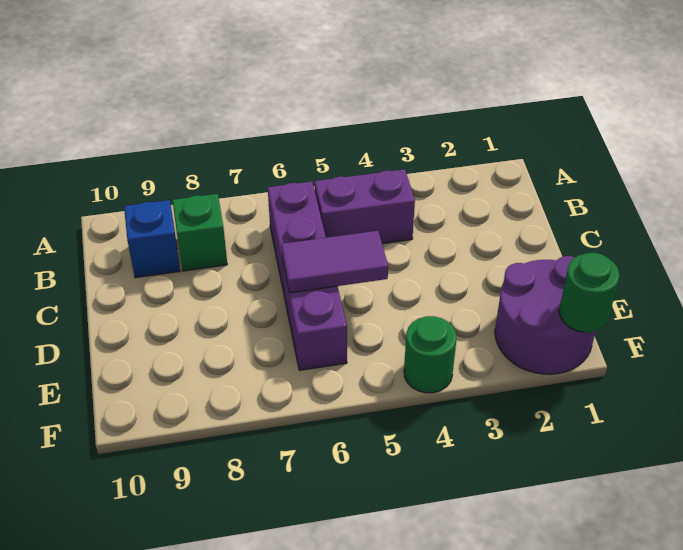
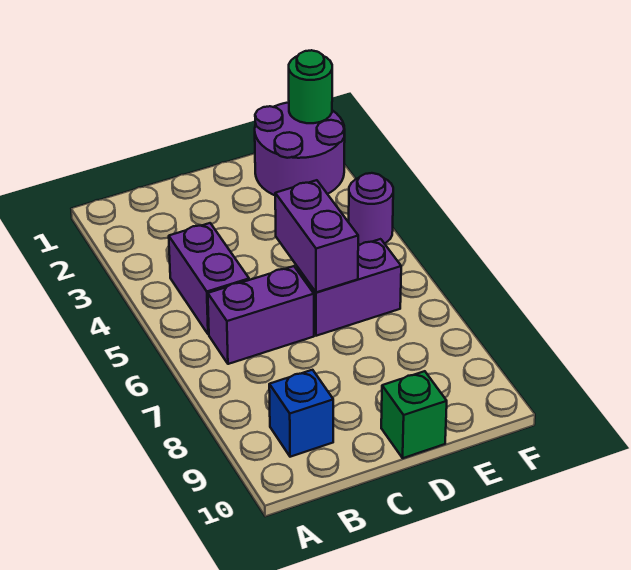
green 1x1 brick [172,194,227,271] -> green 1x1 brick moved to [381,371,447,458]
purple 1x2 tile [281,231,388,293] -> purple 1x2 brick [275,180,358,292]
green 1x1 round brick [404,316,457,393] -> purple 1x1 round brick [349,173,393,245]

